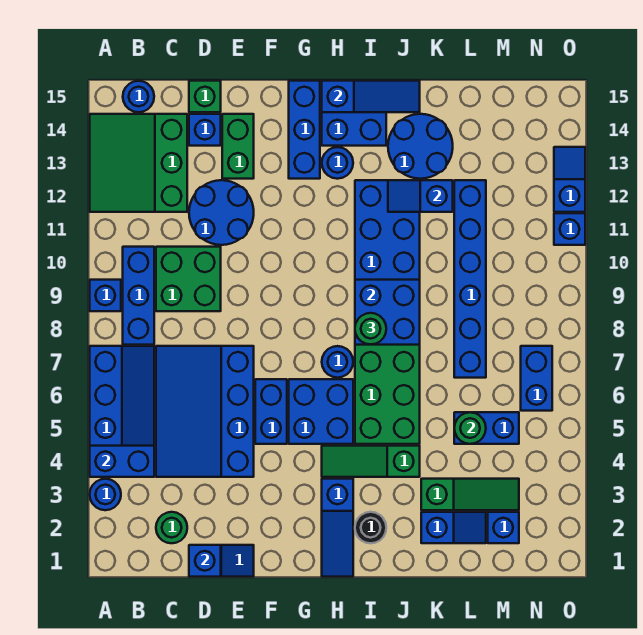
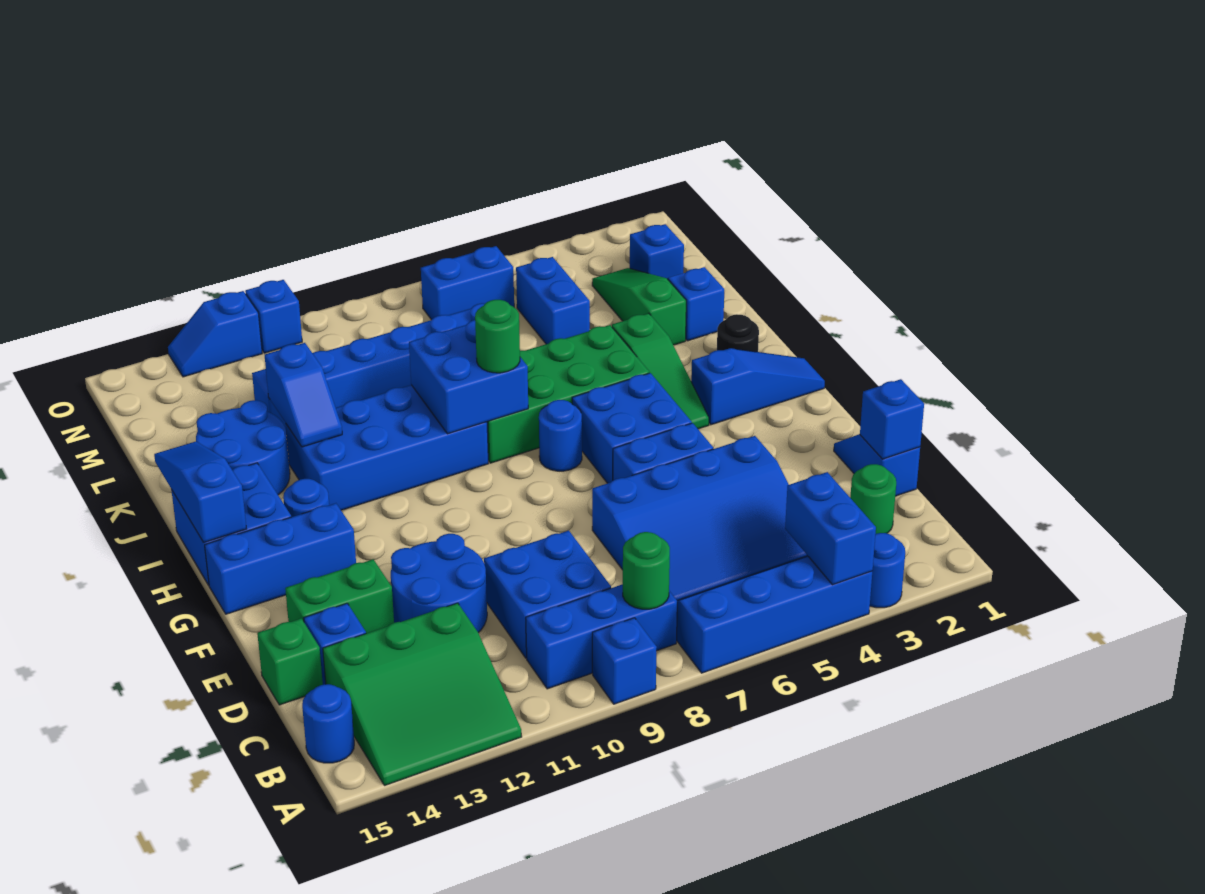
green 2x2 brick [156,247,221,311] -> blue 2x2 brick [484,530,611,658]
green 1x1 round brick [454,412,486,444] -> green 1x1 round brick moved to [623,532,670,609]

